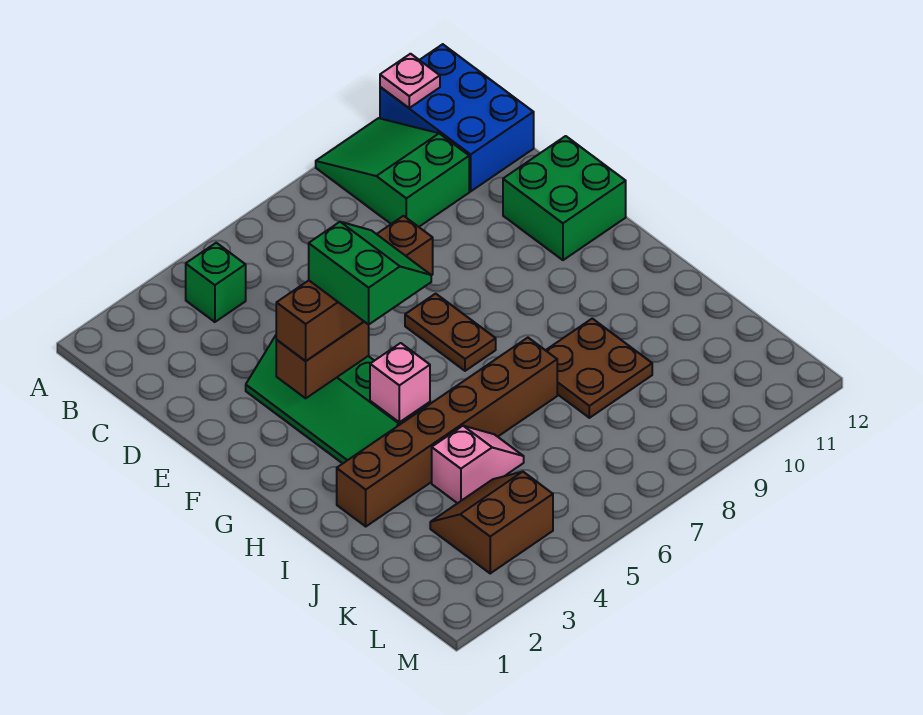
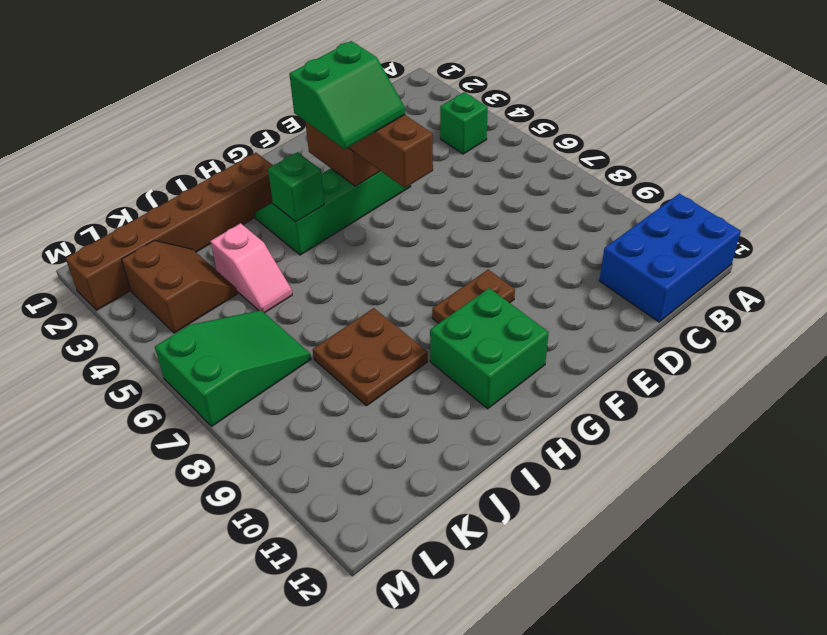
green 2x3 slope [316,118,469,227] -> green 2x3 slope moved to [155,310,311,426]
pink 1x1 plate [380,54,440,108] -> none
green 2x2 brick [503,136,626,260] -> green 2x2 brick moved to [430,288,549,409]
brown 1x2 plate [405,294,496,371] -> brown 1x2 plate moved to [432,270,515,323]
pink 1x1 brick [370,343,430,422] -> green 1x1 brick [268,152,324,222]
brown 1x6 brick [337,338,557,526] -> brown 1x6 brick turned to [66,153,273,310]

